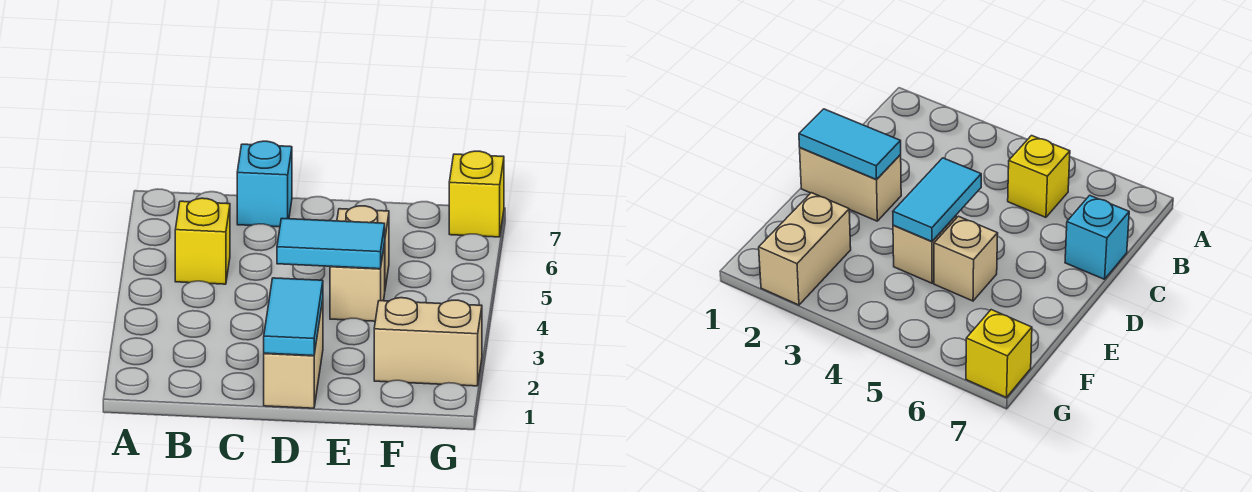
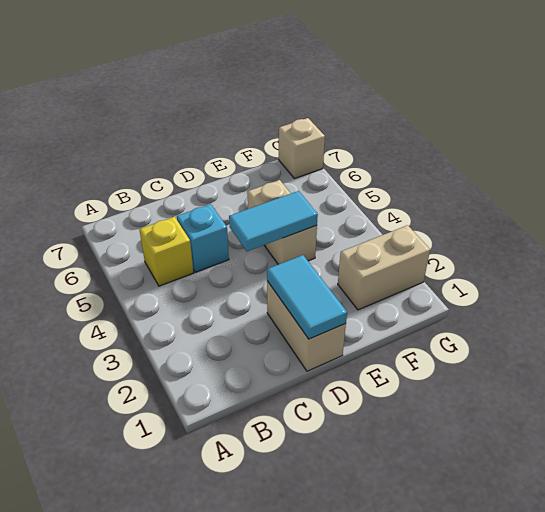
cyan 1x1 brick [237,141,292,227] -> cyan 1x1 brick moved to [177,204,229,272]
yellow 1x1 brick [449,151,504,237] -> tan 1x1 brick [279,118,325,179]

